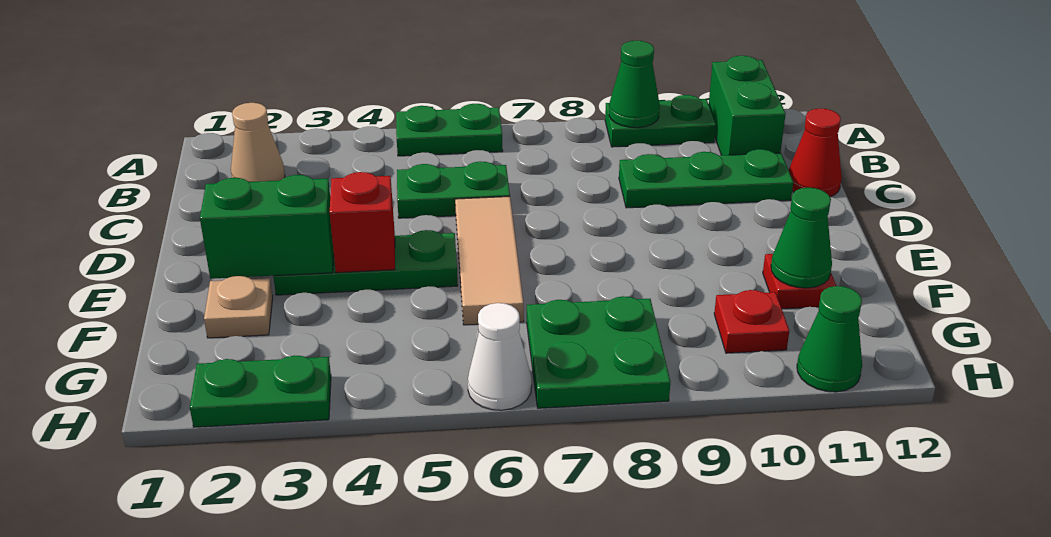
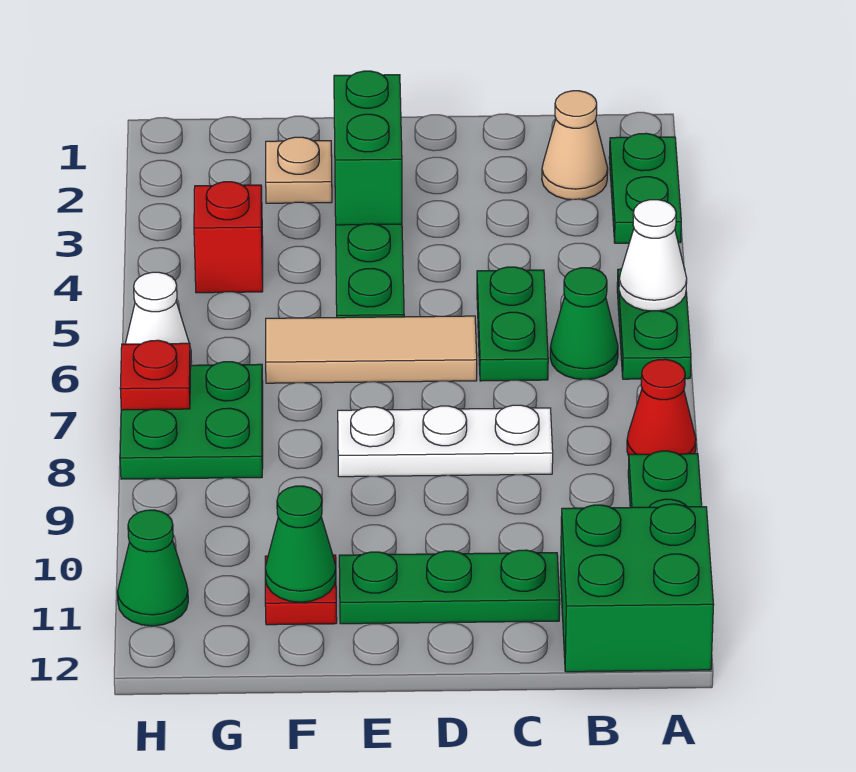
none -> white 1x1 cone [619,200,687,311]
green 1x1 cone [609,41,660,128] -> green 1x1 cone moved to [550,268,618,379]
green 1x2 brick [709,56,786,155] -> green 2x2 brick [561,504,714,672]
none -> white 1x3 plate [338,405,553,477]
green 1x3 plate [619,149,793,208] -> green 1x3 plate turned to [339,550,560,624]
red 1x1 cone [789,108,842,197] -> red 1x1 cone moved to [627,359,696,456]
red 1x1 brick [330,172,395,273] -> red 1x1 brick moved to [194,182,263,293]
red 1x1 plate [714,290,789,353] -> red 1x1 plate moved to [120,340,191,410]
green 1x2 plate [190,356,331,427] -> green 1x2 plate moved to [609,133,681,243]

